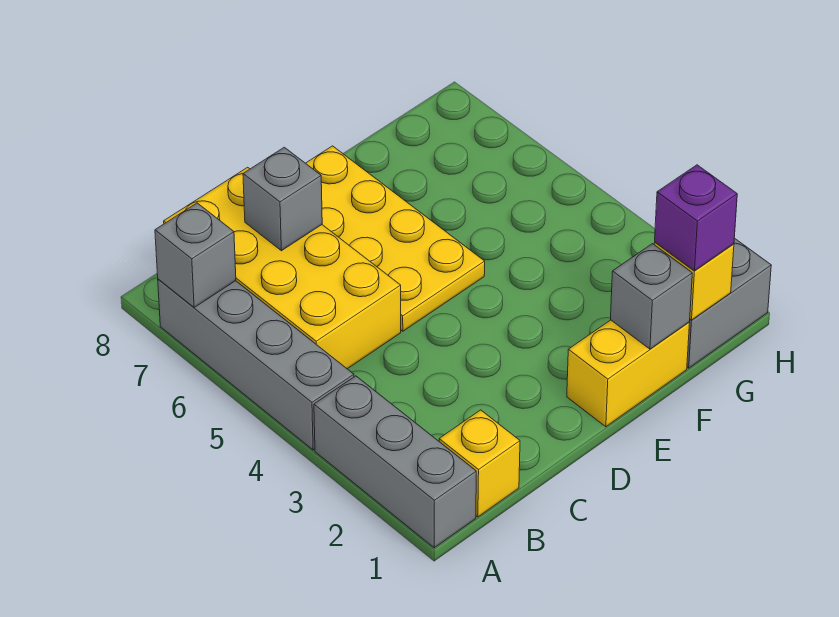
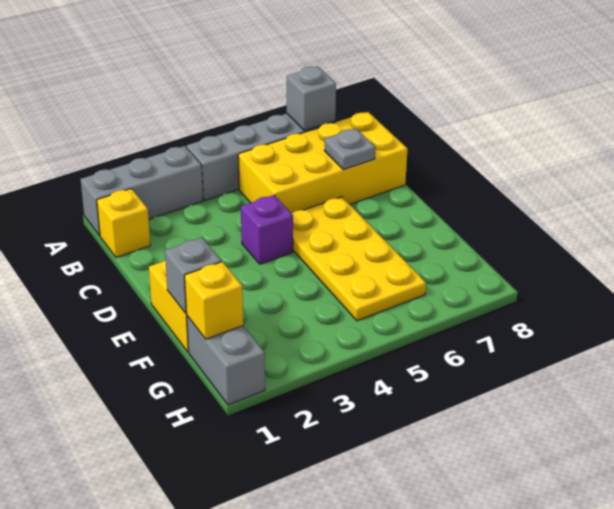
grey 1x1 brick [243,147,322,251] -> grey 1x1 plate [324,129,375,170]
yellow 2x4 plate [306,146,485,331] -> yellow 2x4 plate turned to [292,197,426,321]
purple 1x1 brick [655,165,737,271] -> purple 1x1 brick moved to [241,195,293,264]

